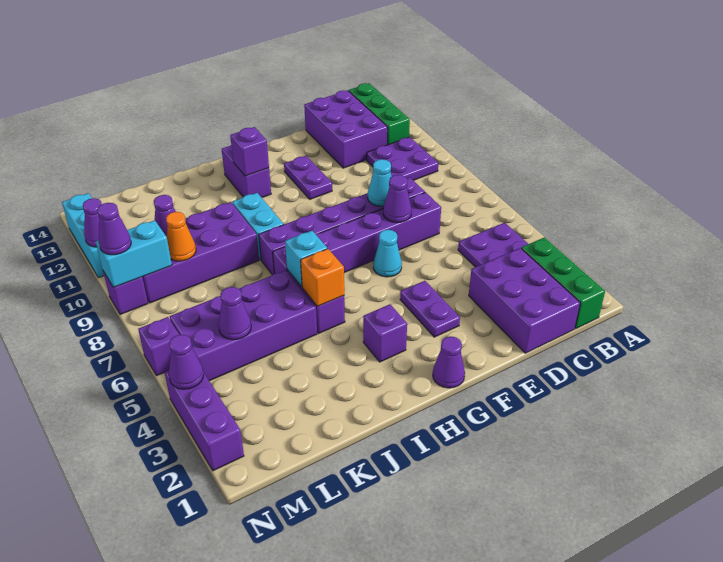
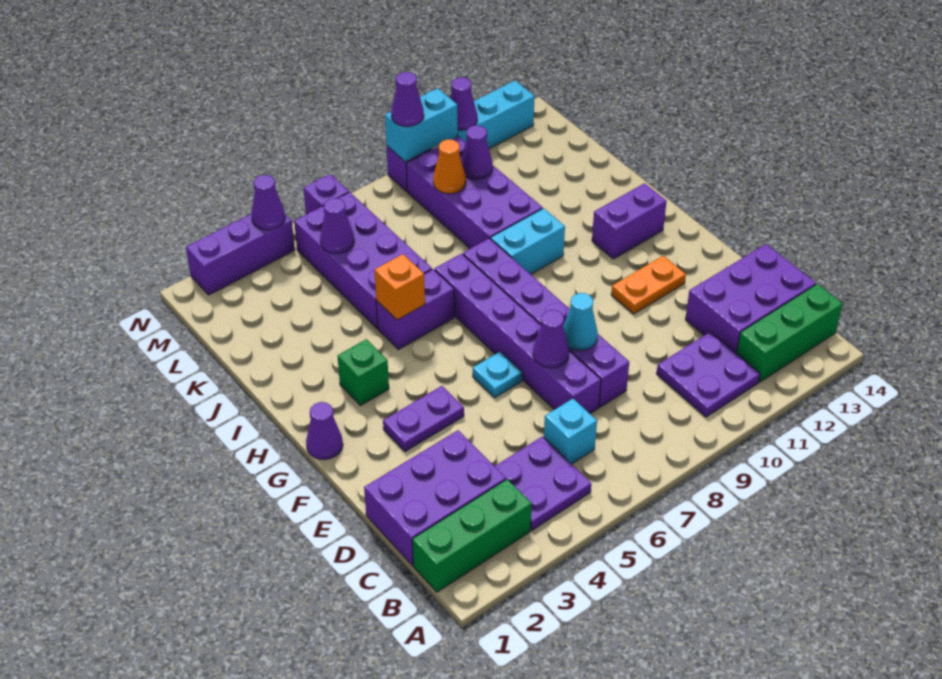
cyan 1x1 cone [373,230,402,277] -> cyan 1x1 plate [473,352,522,398]
purple 1x2 plate [284,156,332,199] -> orange 1x2 plate [611,256,686,314]
purple 1x1 brick [363,304,407,362] -> green 1x1 brick [337,339,389,406]
purple 1x1 brick [230,127,269,176] -> none
cyan 1x1 brick [285,231,327,287] -> cyan 1x1 brick moved to [544,399,597,464]
cyan 1x2 brick [96,220,172,287] -> cyan 1x2 brick turned to [385,88,458,162]

